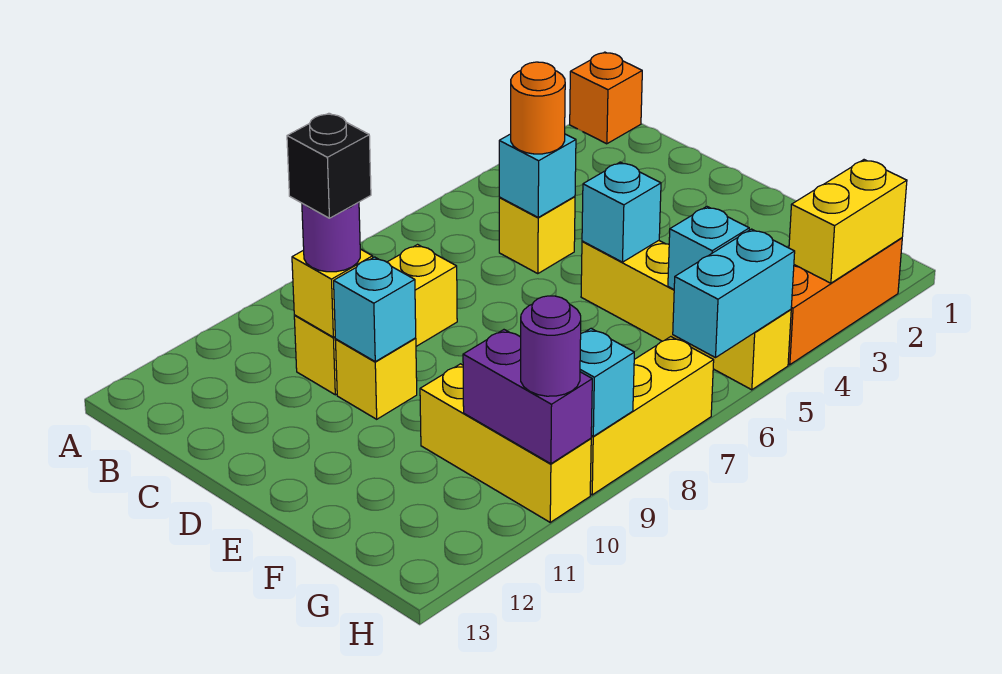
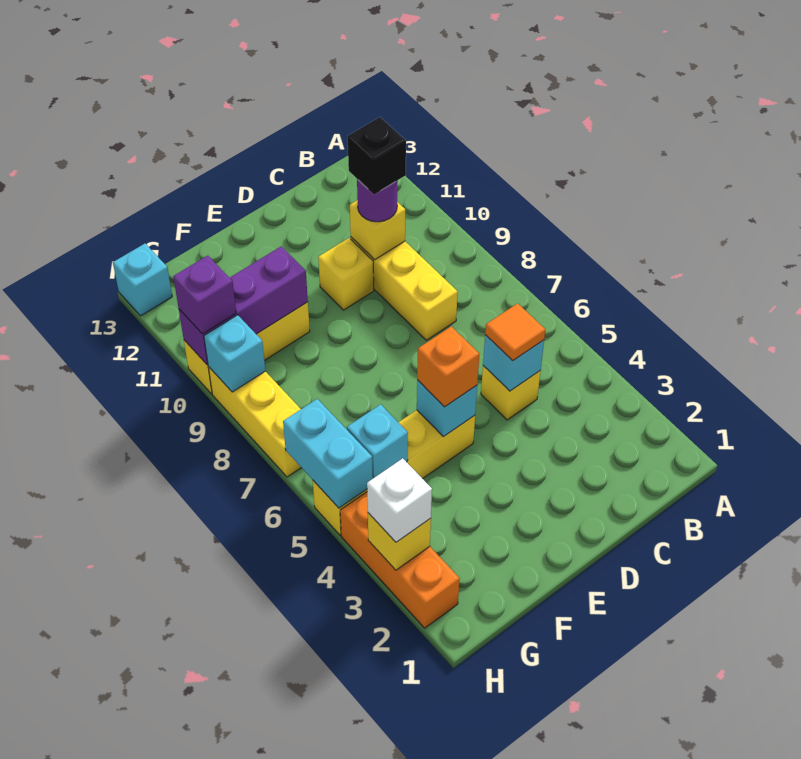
orange 1x1 brick [570,52,642,144] -> orange 1x1 brick moved to [417,326,479,407]
orange 1x1 round brick [511,62,565,154] -> orange 1x1 tile [485,303,545,361]
cyan 1x1 brick [334,257,416,362] -> cyan 1x1 brick moved to [113,244,172,316]
purple 1x2 brick [463,330,592,464] -> purple 1x3 brick [179,246,308,365]
yellow 1x2 brick [789,160,907,283] -> yellow 1x1 brick [368,513,431,570]
none -> white 1x1 brick [367,458,432,542]
purple 1x1 round brick [521,296,581,396] -> purple 1x1 brick [173,256,236,334]

